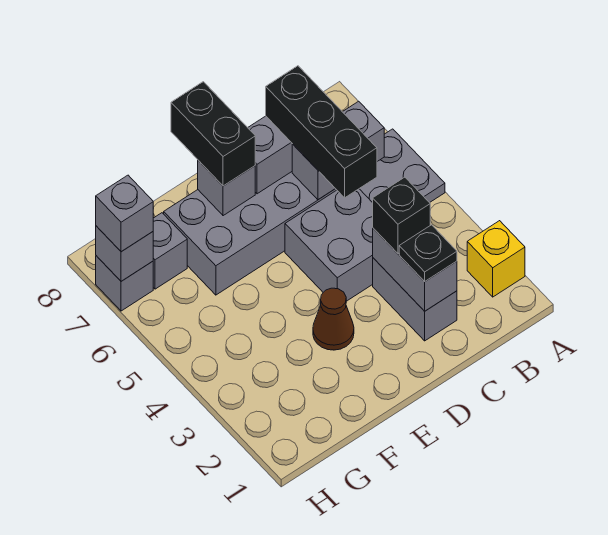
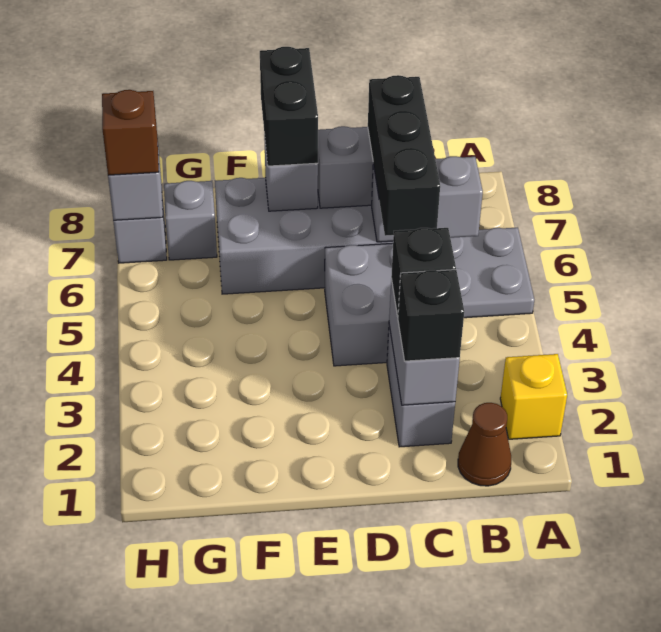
black 1x1 plate [399,225,457,282] -> black 1x1 brick [398,270,464,361]
brown 1x1 cone [313,288,354,350] -> brown 1x1 cone moved to [458,403,511,486]
grey 1x1 brick [96,175,153,252] -> brown 1x1 brick [102,90,159,175]

